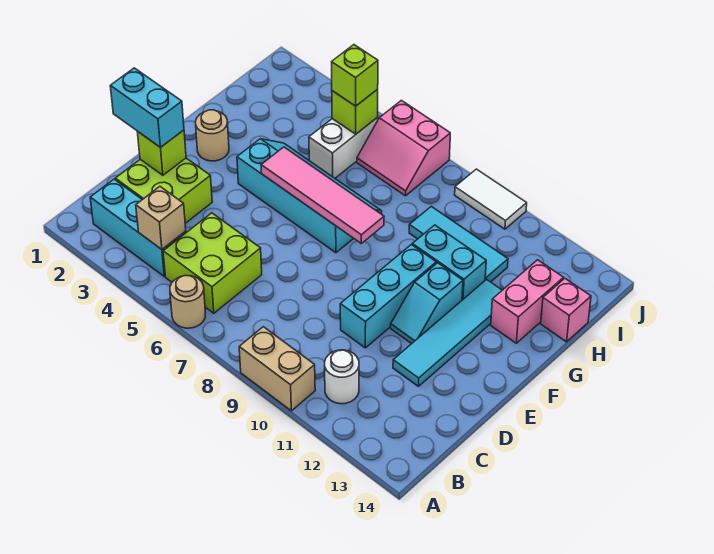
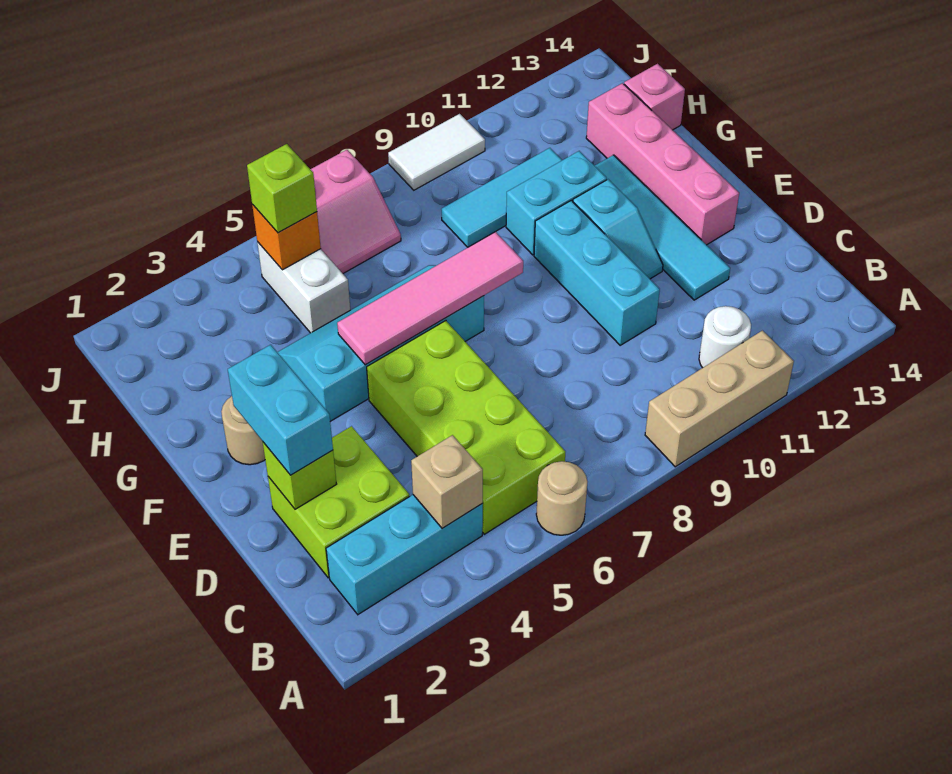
tan 1x2 brick [239,327,315,411] -> tan 1x3 brick [645,331,794,467]
lime 2x2 brick [163,213,262,313] -> lime 2x4 brick [367,321,565,534]
cyan 1x2 brick [110,68,184,147] -> cyan 1x2 brick turned to [228,345,333,475]
pink 1x2 brick [491,260,563,343] -> pink 1x4 brick [586,83,739,245]
lime 1x1 brick [332,89,378,134] -> orange 1x1 brick [252,205,321,270]

